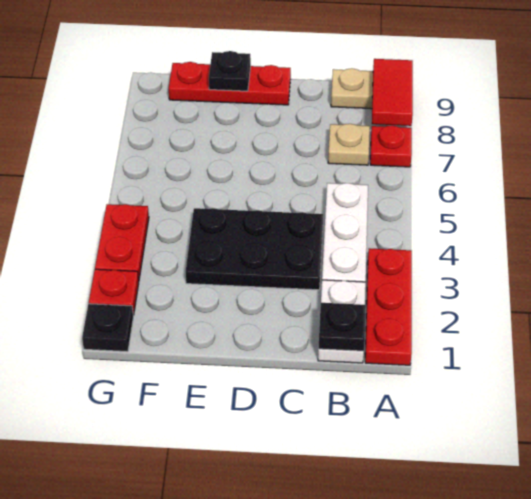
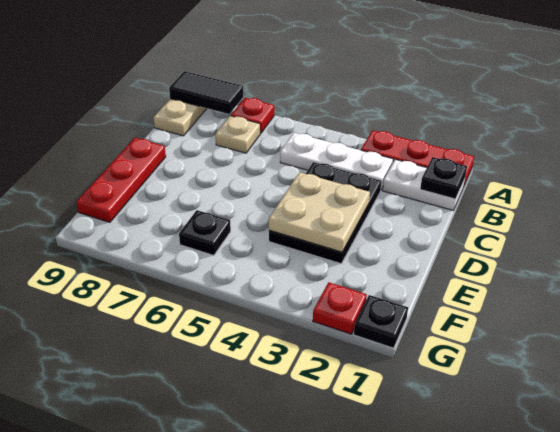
red 1x2 tile [372,59,413,126] -> black 1x2 tile [169,71,243,114]
none -> tan 2x2 plate [269,172,370,252]
black 1x1 plate [209,51,251,91] -> black 1x1 plate moved to [179,210,231,255]
red 1x2 plate [95,204,149,280] -> none

